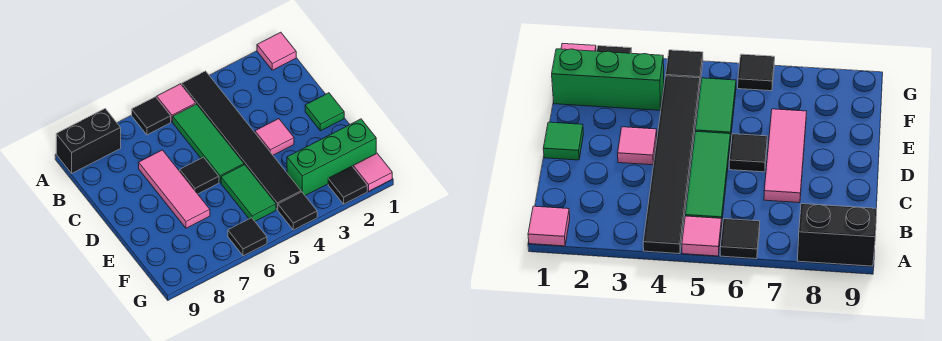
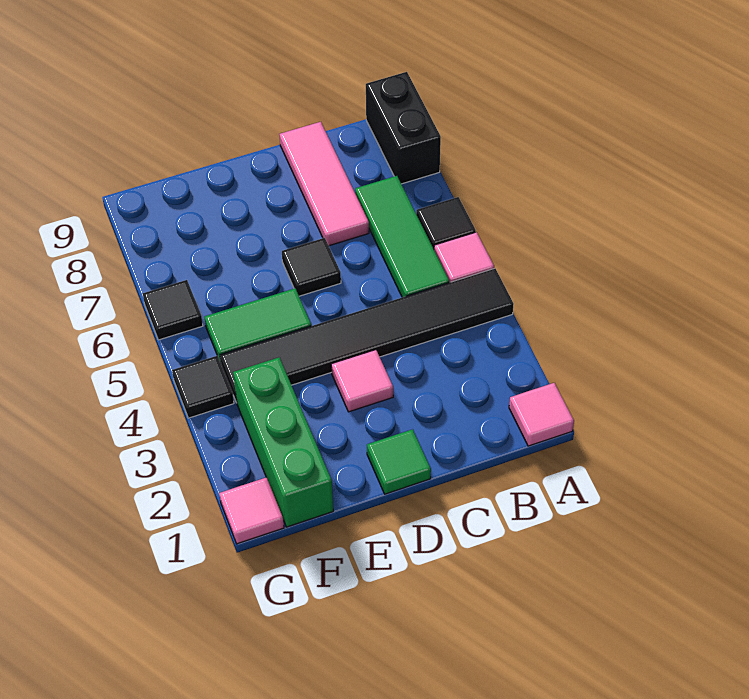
green 1x3 tile [173,104,244,182] -> green 1x3 tile turned to [355,176,449,297]
pink 1x3 tile [139,150,210,228] -> pink 1x3 tile turned to [280,122,369,246]
black 1x1 tile [328,166,367,204] -> none

